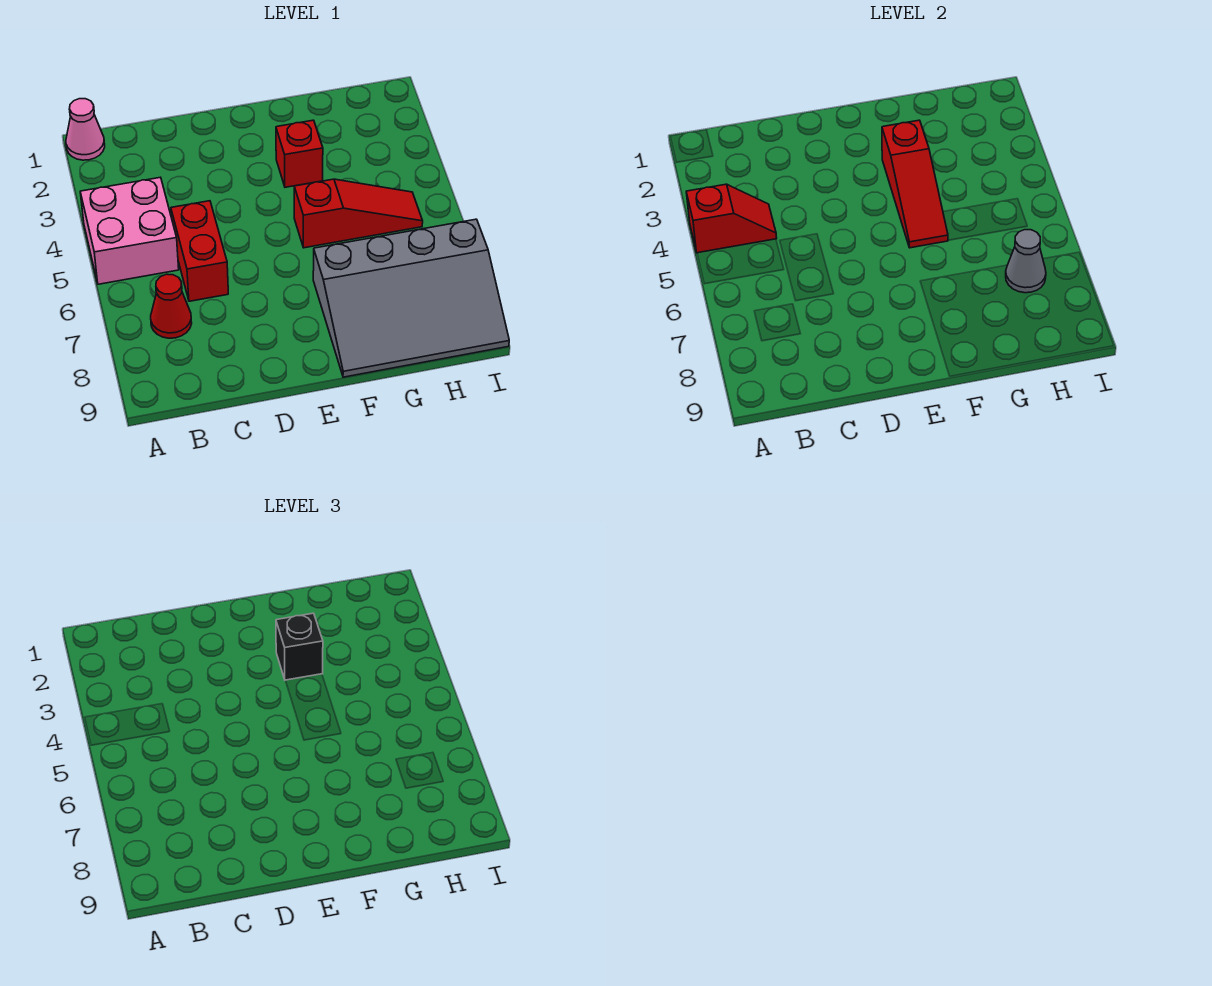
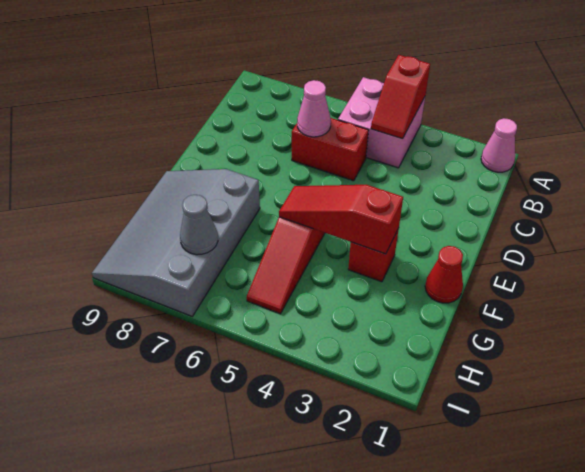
red 1x1 cone [151,274,192,338] -> red 1x1 cone moved to [425,246,463,303]
none -> pink 1x1 cone [297,80,331,137]
black 1x1 brick [276,613,323,680] -> none

